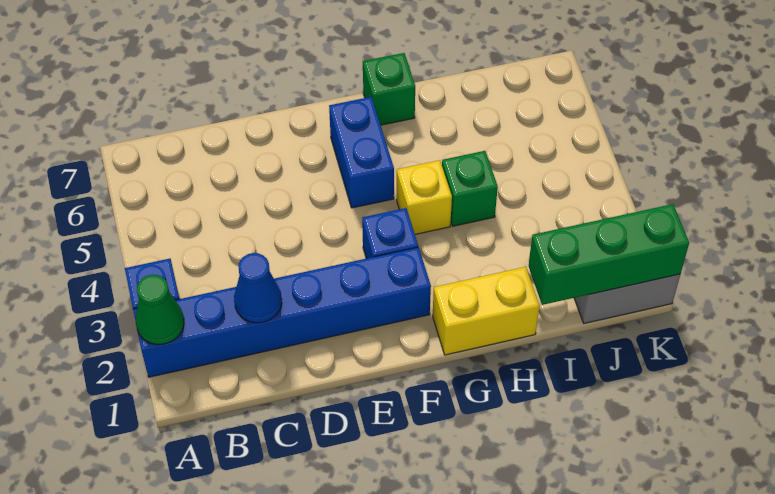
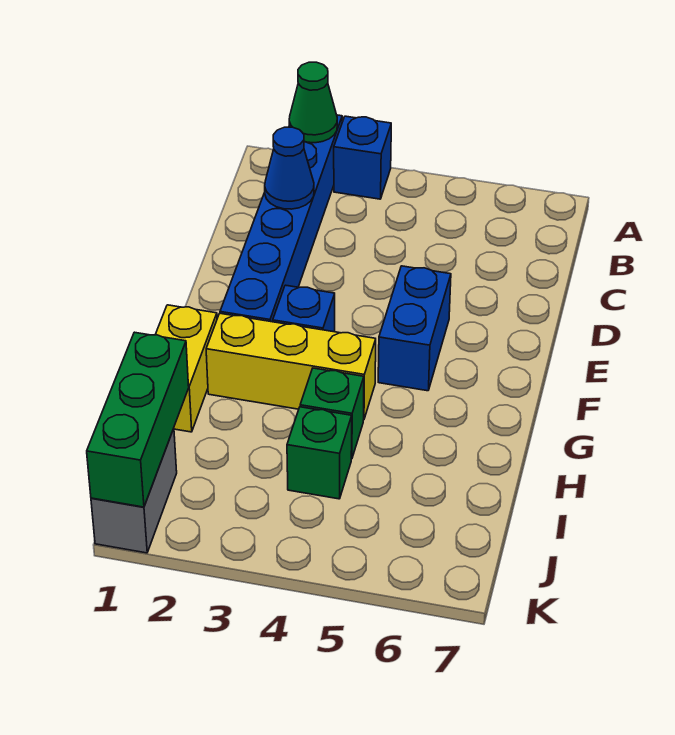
blue 1x2 brick [329,97,394,208] -> blue 1x2 brick turned to [378,266,451,391]
yellow 1x1 brick [396,160,452,234] -> yellow 1x3 brick [206,313,376,419]
green 1x1 brick [363,53,415,125] -> green 1x1 brick moved to [287,407,352,499]

